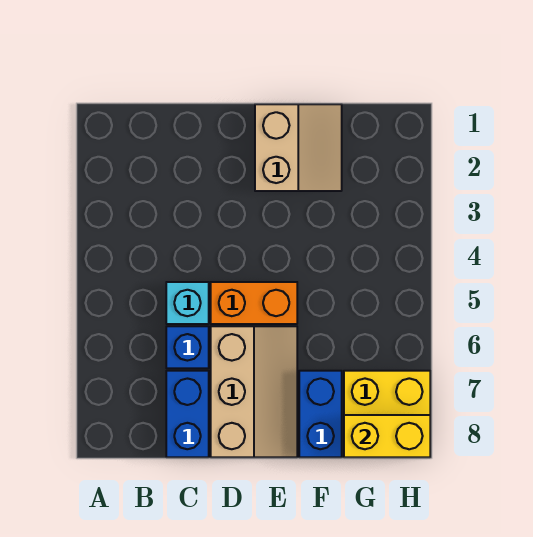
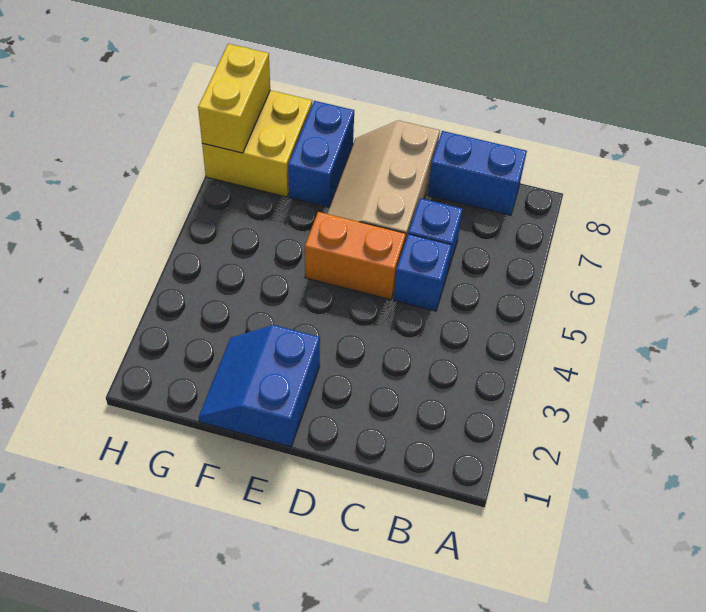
cyan 1x1 brick [166,282,209,324] -> blue 1x1 brick [394,234,452,311]
blue 1x2 brick [166,371,209,457] -> blue 1x2 brick turned to [428,131,527,215]
tan 2x2 slope [255,104,342,191] -> blue 2x2 slope [199,325,320,447]
yellow 1x2 brick [344,415,430,457] -> yellow 1x2 brick turned to [198,44,270,153]

